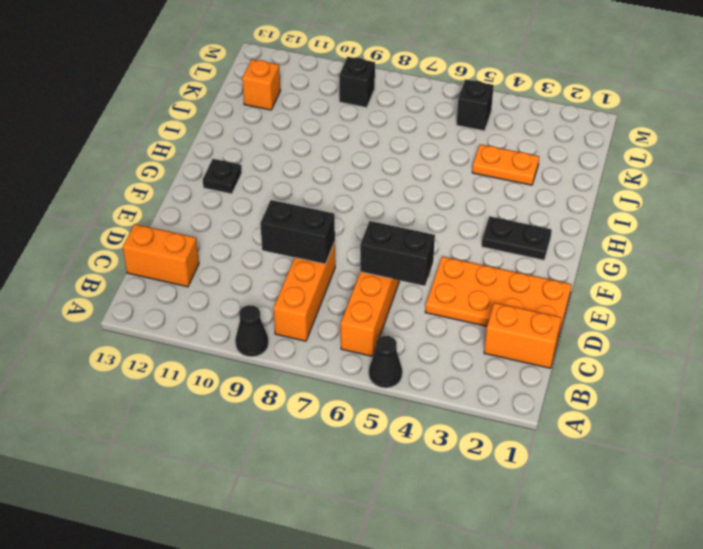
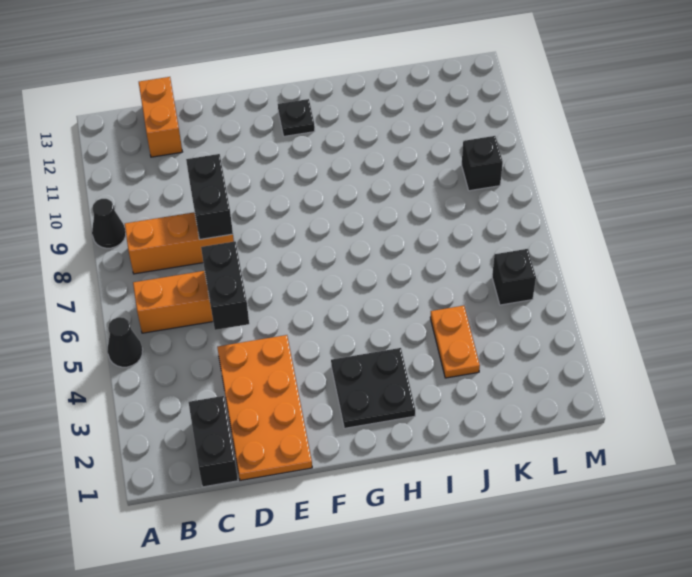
orange 1x2 brick [484,303,561,368] -> black 1x2 brick [189,396,238,487]
black 1x2 plate [482,217,552,260] -> black 2x2 plate [331,348,415,428]
orange 1x1 brick [242,59,280,110] -> none

